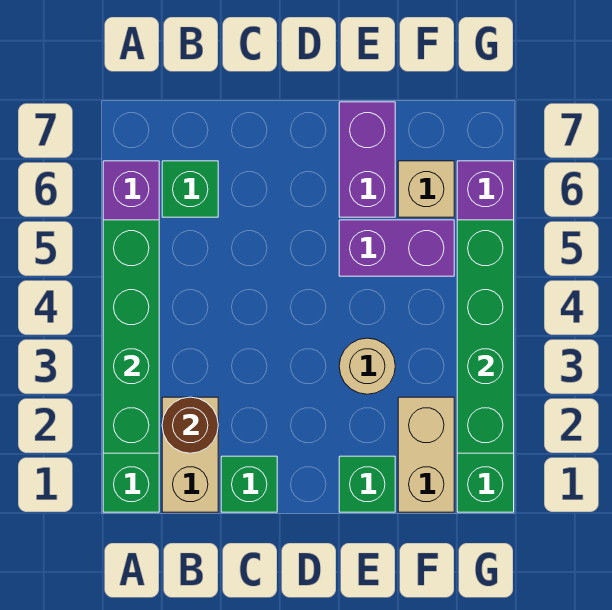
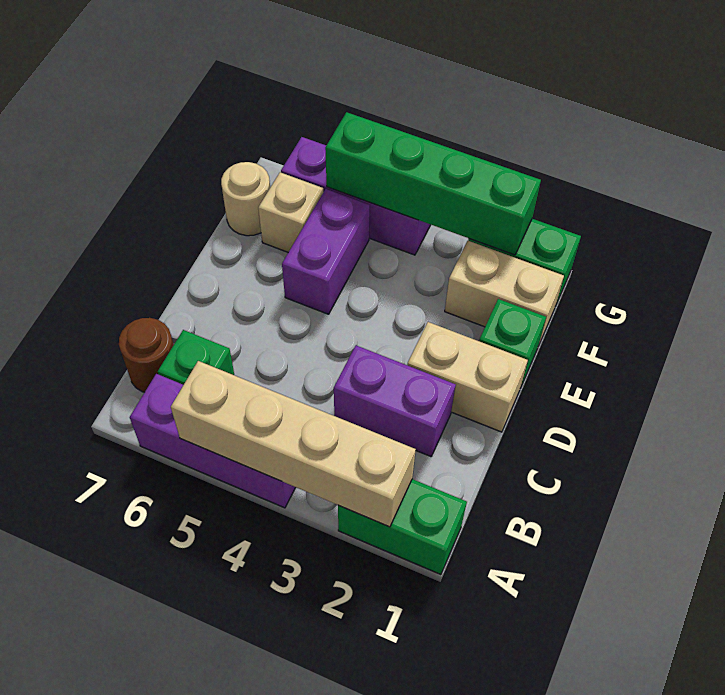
green 1x4 brick [103,220,159,453] -> tan 1x4 brick [171,361,416,527]
tan 1x2 brick [162,397,218,512] -> tan 1x2 brick moved to [407,322,528,432]
brown 1x1 round brick [162,397,218,453] -> brown 1x1 round brick moved to [119,318,174,392]
green 1x1 brick [221,456,277,512] -> none
tan 1x1 round brick [339,338,395,394] -> tan 1x1 round brick moved to [221,162,270,236]
purple 1x2 brick [339,102,395,217] -> purple 1x2 brick moved to [334,346,456,457]

